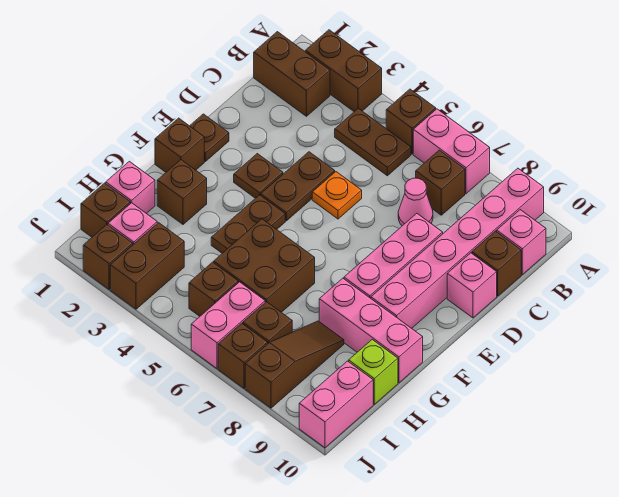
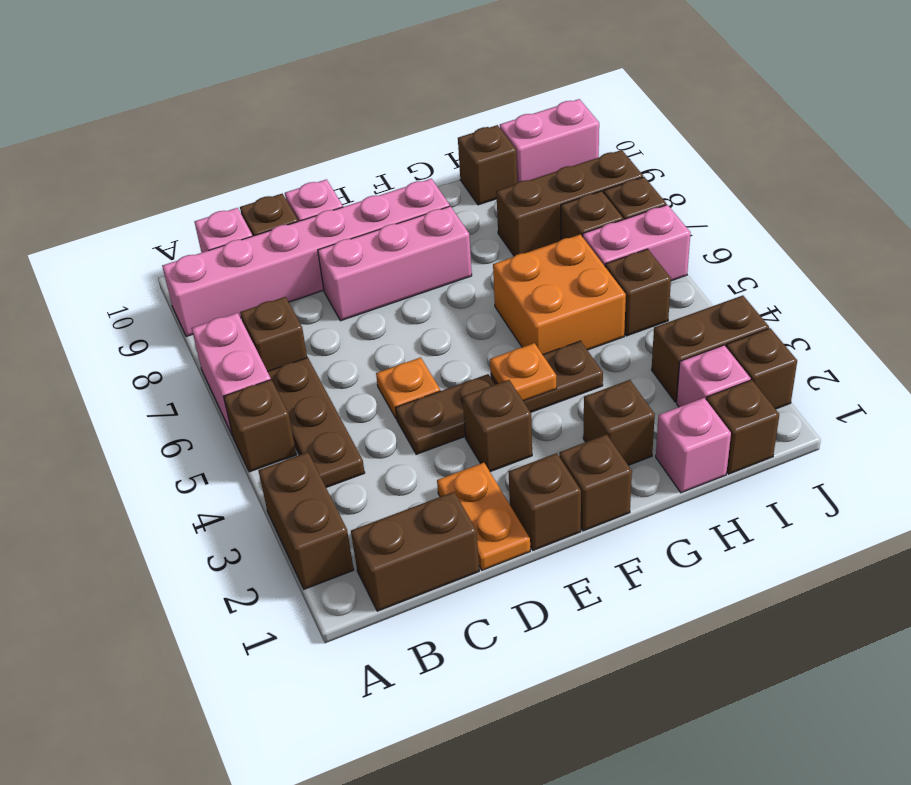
brown 1x2 brick [254,32,330,116] -> brown 1x2 brick turned to [351,492,479,611]
brown 1x2 plate [335,108,411,176] -> brown 1x3 plate [268,357,365,487]
pink 1x1 cone [398,178,433,226] -> none
none -> orange 1x2 plate [437,463,530,570]
brown 1x1 plate [190,114,229,161] -> brown 1x1 brick [509,453,581,550]
brown 1x1 plate [234,154,283,198] -> brown 1x1 brick [463,380,532,472]
none -> orange 1x1 plate [490,343,557,401]
brown 2x2 brick [214,219,315,312] -> orange 2x2 brick [493,234,626,354]
pink 1x3 brick [319,278,423,383] -> none
brown 1x3 slope [245,321,344,408] -> brown 1x3 brick [496,150,643,256]
lime 1x1 brick [349,340,398,404] -> brown 1x1 brick [458,125,517,205]

